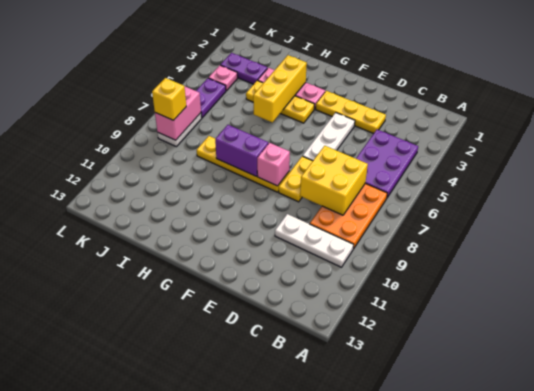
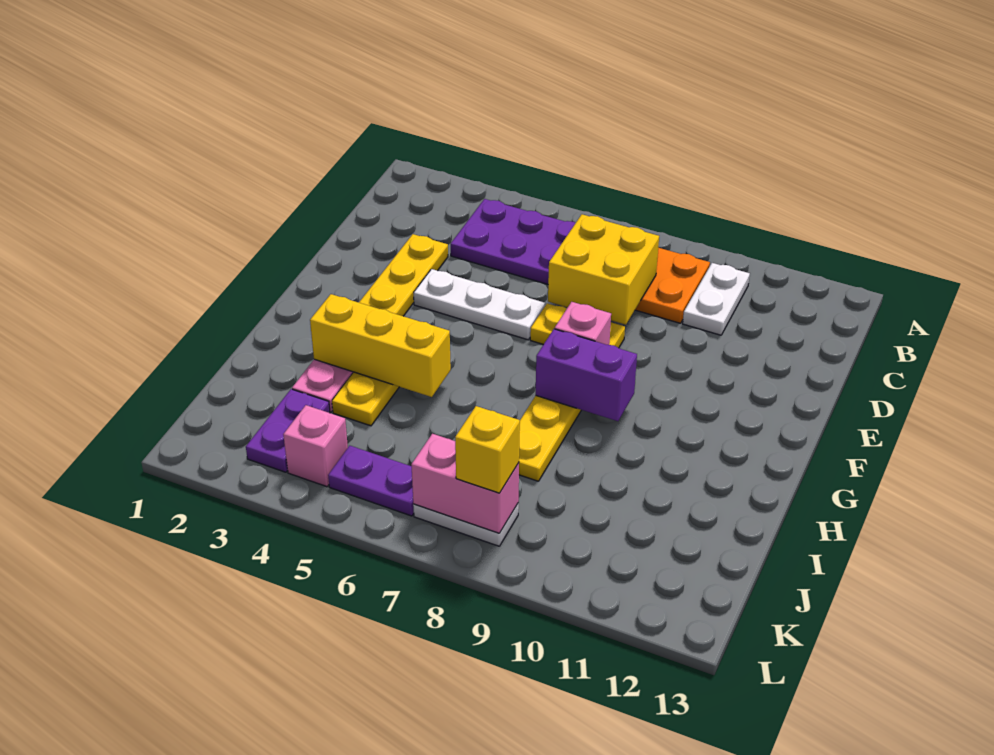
white 1x3 plate [275,214,353,267] -> white 1x2 plate [683,263,750,335]
purple 1x2 brick [215,125,268,177] -> purple 1x2 brick turned to [536,329,637,421]
pink 1x1 plate [208,65,238,91] -> pink 1x1 brick [283,405,348,487]

